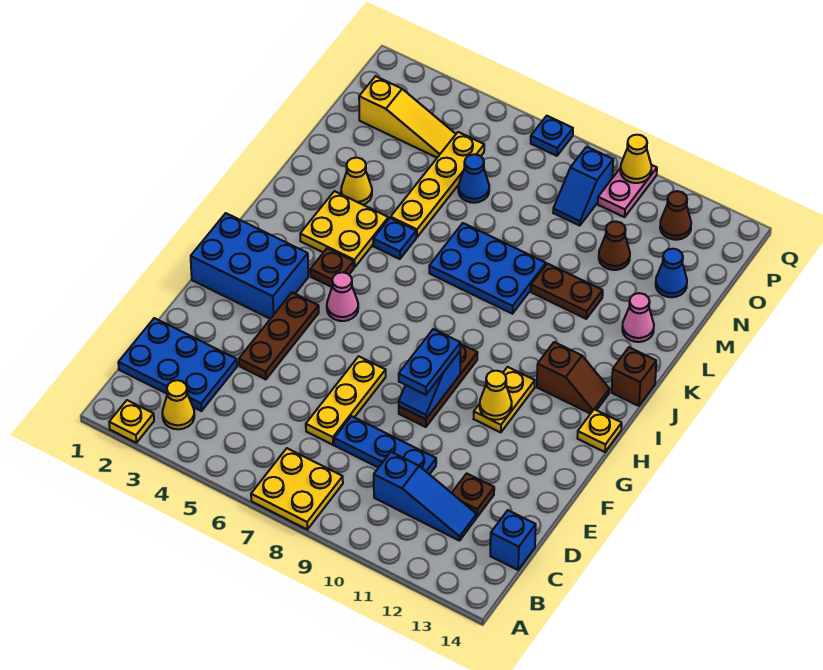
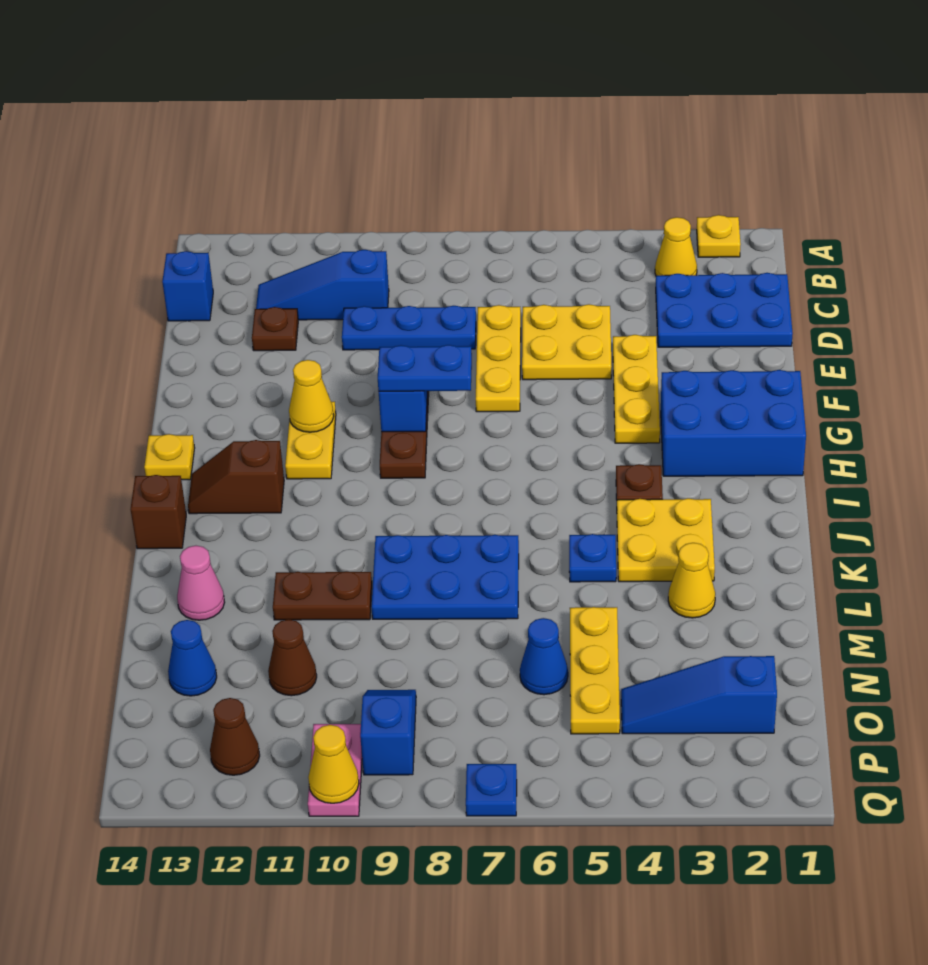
yellow 2x2 plate [251,448,343,529] -> yellow 2x2 plate moved to [522,304,612,380]
brown 1x3 plate [239,293,319,379] -> yellow 1x3 plate [613,335,660,443]
blue 1x2 plate [399,329,461,395] -> blue 1x2 plate turned to [378,345,472,391]
pink 1x1 cone [327,272,358,321] -> none
yellow 1x4 plate [391,132,484,237] -> yellow 1x3 plate [570,607,620,734]
yellow 1x3 slope [359,76,456,158] -> blue 1x3 slope [621,656,777,734]

